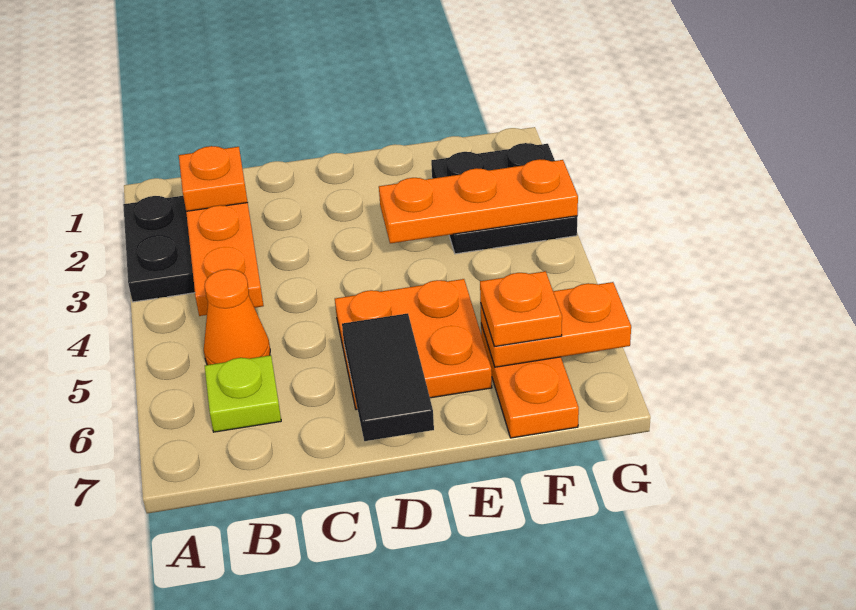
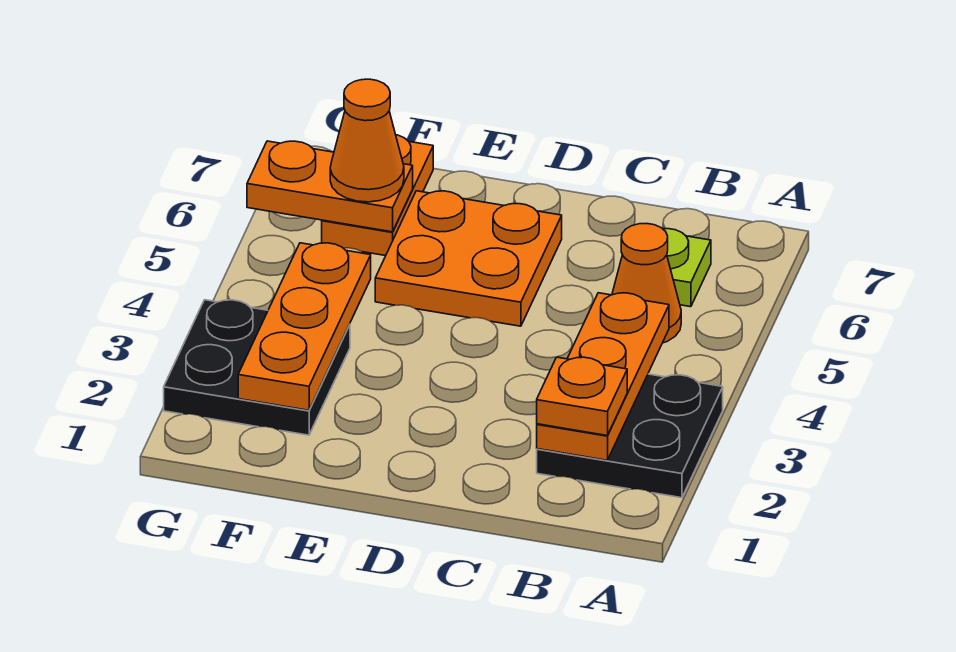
black 1x2 tile [342,313,434,441] -> none
orange 1x3 plate [379,159,578,243] -> orange 1x3 plate turned to [238,243,371,410]
orange 1x1 plate [480,271,562,347] -> orange 1x1 cone [330,79,404,202]

